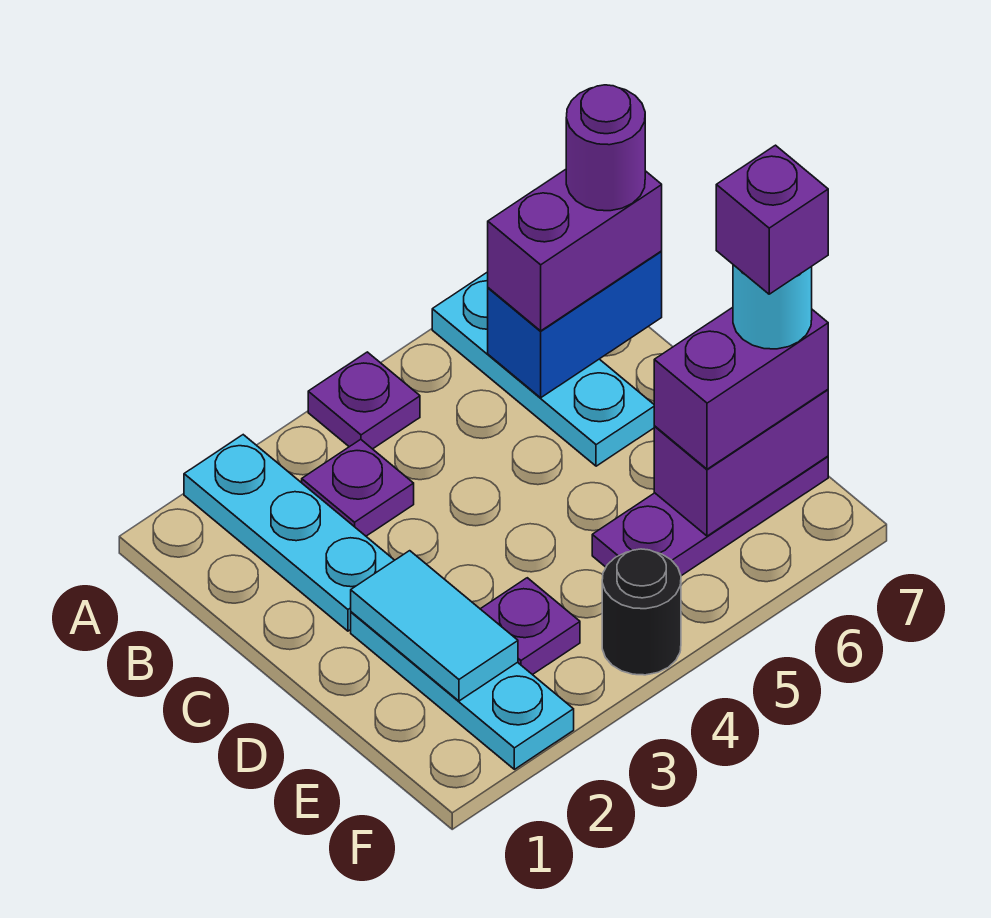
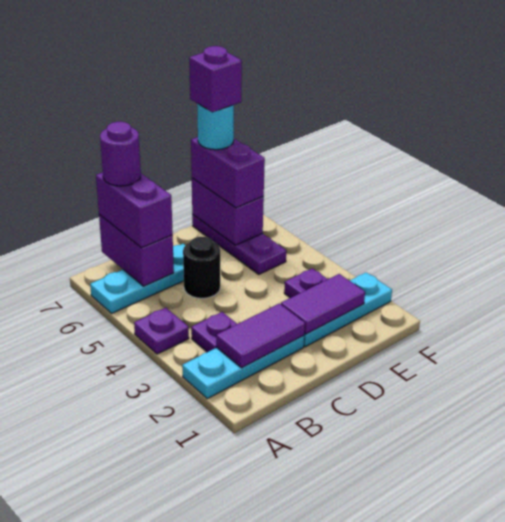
none -> purple 1x2 tile [216,303,305,368]
blue 1x2 brick [488,251,662,398] -> purple 1x2 brick [99,215,174,286]
cyan 1x2 tile [351,551,518,701] -> purple 1x2 tile [281,274,365,334]
black 1x1 round brick [602,549,681,675] -> black 1x1 round brick moved to [183,237,220,298]

